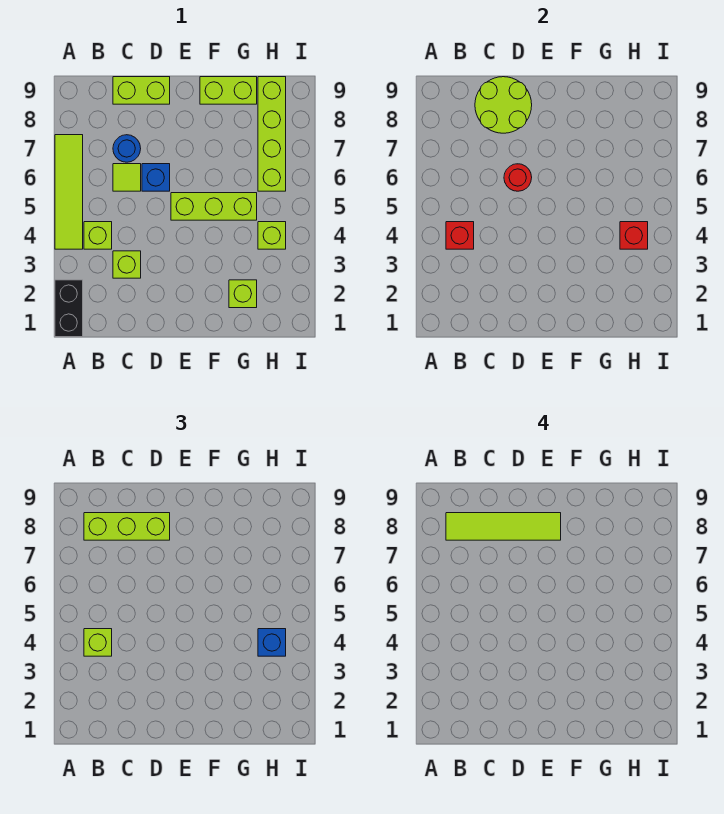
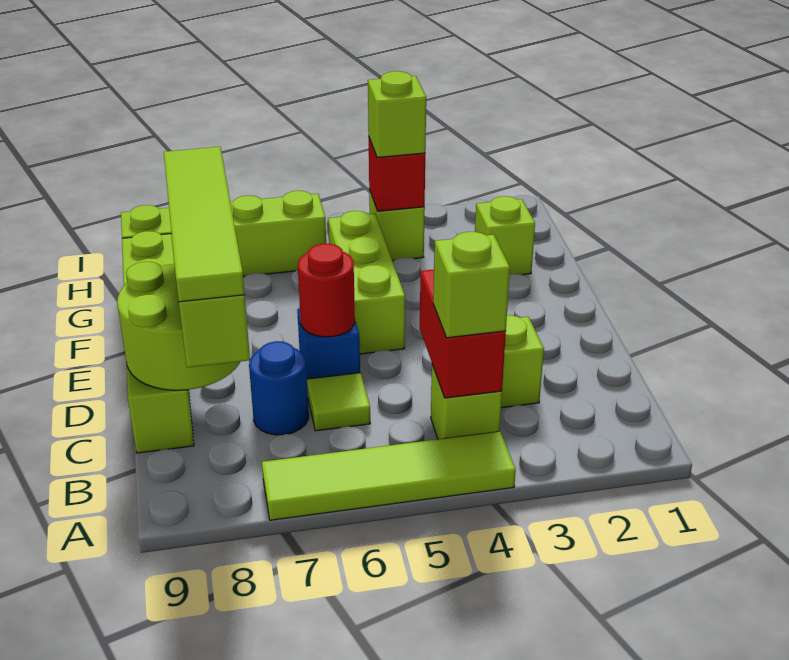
black 1x2 brick [55,280,83,337] -> none
red 1x1 brick [446,222,474,249] -> red 1x2 brick [420,269,506,398]
blue 1x1 brick [258,629,286,656] -> lime 1x1 brick [368,71,426,158]

